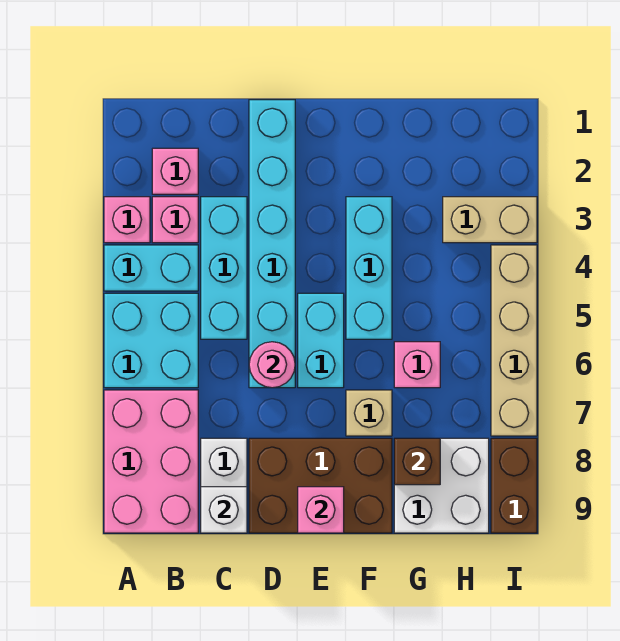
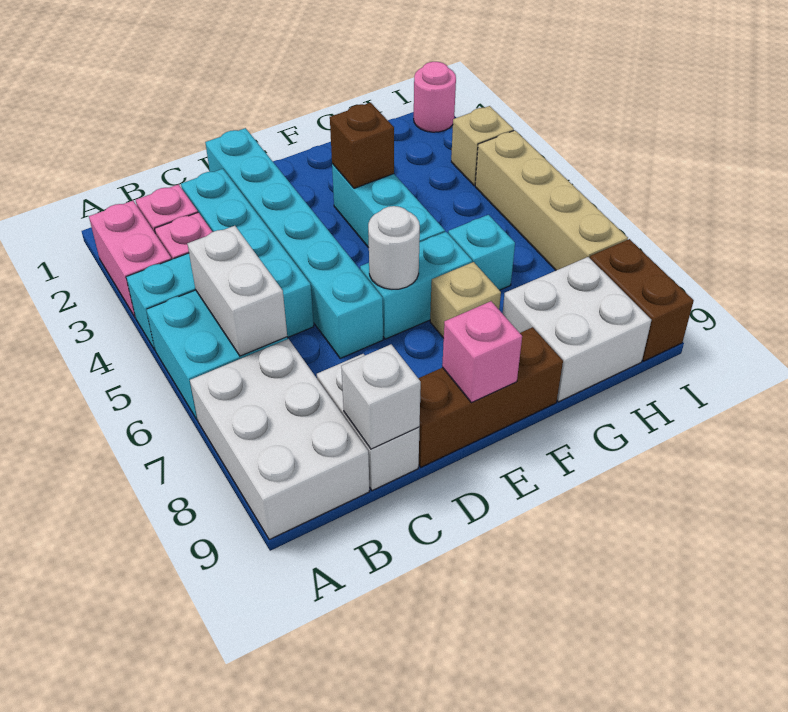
pink 1x1 brick [104,197,150,243] -> pink 1x2 brick [89,201,172,318]
pink 2x3 brick [104,390,198,533] -> white 2x3 brick [190,339,369,540]
none -> white 1x2 brick [187,226,287,356]
cyan 1x3 brick [201,197,247,339] -> cyan 1x4 brick [181,169,314,338]
pink 1x1 round brick [249,342,295,388] -> pink 1x1 round brick moved to [414,62,456,132]
brown 2x3 brick [249,438,392,533] -> brown 1x3 brick [418,327,563,467]
cyan 1x2 brick [298,293,344,388] -> cyan 1x2 brick turned to [360,232,472,339]
none -> white 1x1 round brick [368,206,420,289]
pink 1x1 brick [394,342,440,388] -> cyan 1x1 brick [448,215,515,290]
brown 1x1 brick [394,438,440,485] -> brown 1x1 brick moved to [330,103,394,188]
tan 1x2 brick [443,197,537,243] -> tan 1x1 brick [451,106,514,186]

